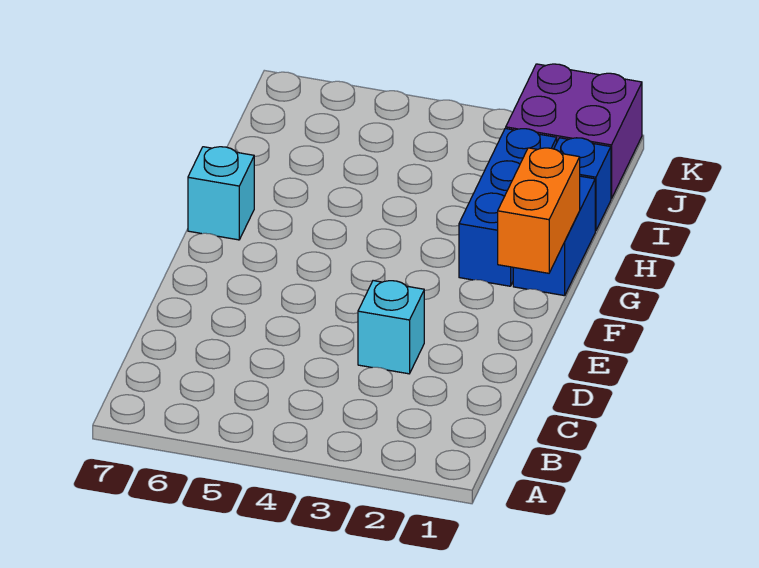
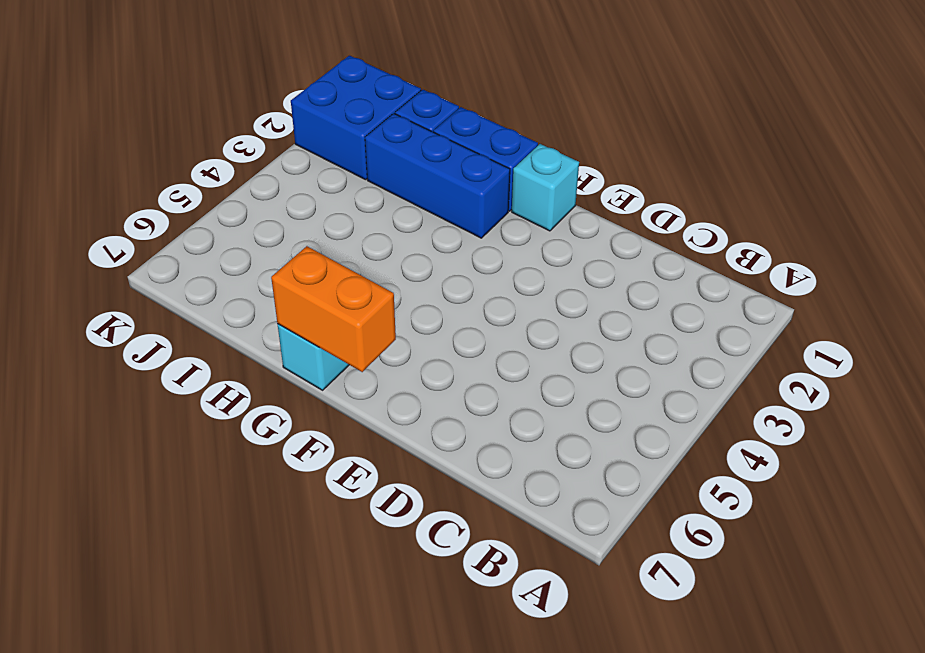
cyan 1x1 brick [358,281,424,374] -> cyan 1x1 brick moved to [512,144,579,231]
orange 1x2 brick [498,148,580,273] -> orange 1x2 brick moved to [271,246,396,372]
purple 2x2 brick [506,64,642,199] -> blue 2x2 brick [291,56,421,180]

